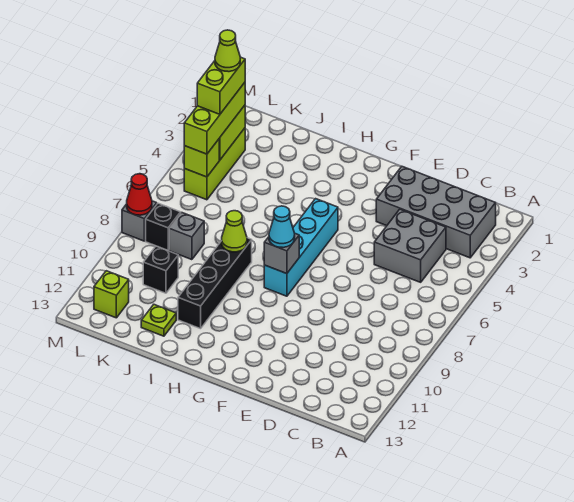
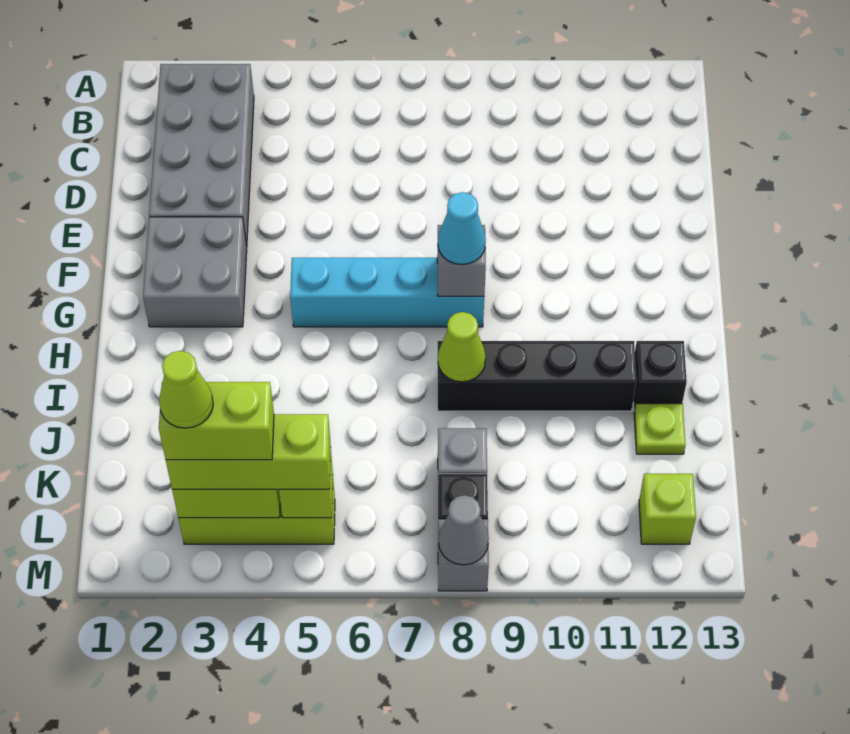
grey 2x2 brick [374,209,446,282] -> grey 2x2 brick moved to [143,217,247,327]
black 1x1 brick [143,246,178,293] -> black 1x1 brick moved to [633,341,687,411]
red 1x1 cone [127,174,152,215] -> grey 1x1 cone [438,495,489,565]

